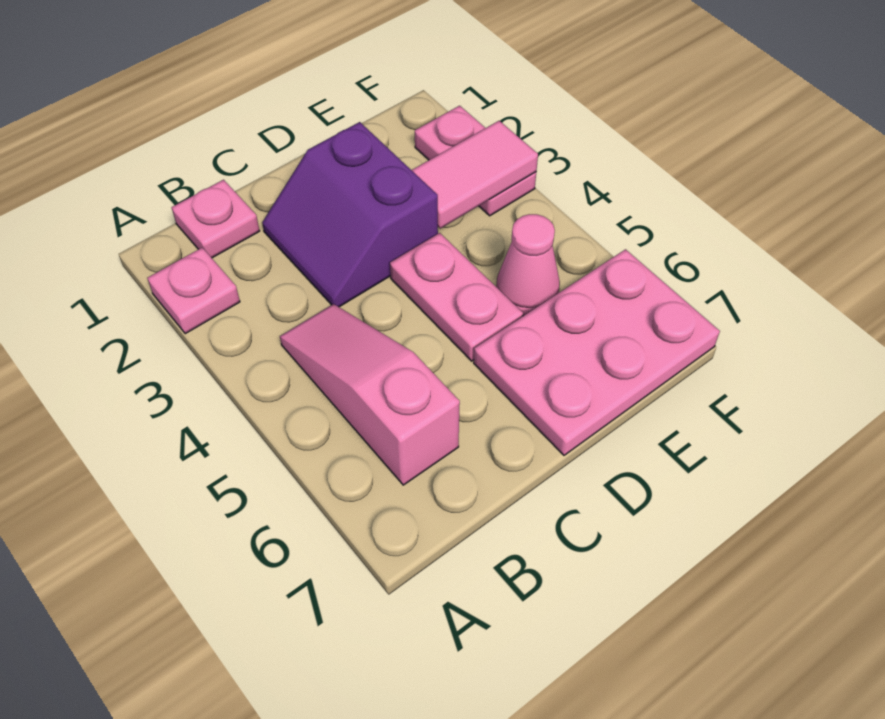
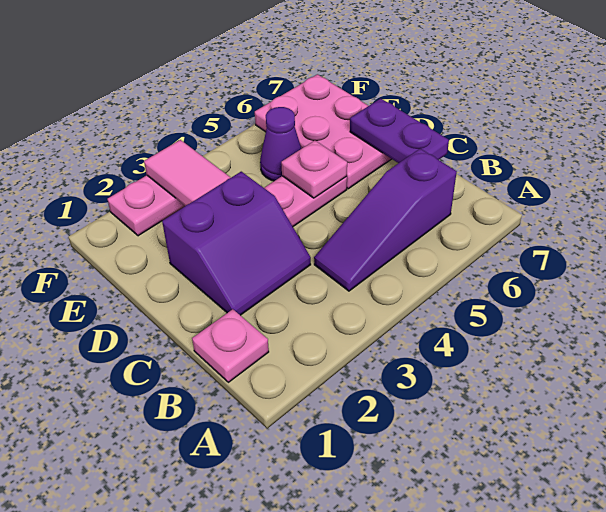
pink 1x1 plate [147,248,240,334] -> pink 1x1 plate moved to [281,141,347,198]
pink 1x3 slope [280,304,460,485] -> purple 1x3 slope [314,149,457,291]
none -> purple 1x2 plate [350,99,449,163]
pink 1x1 cone [496,214,560,316] -> purple 1x1 cone [260,107,301,181]

